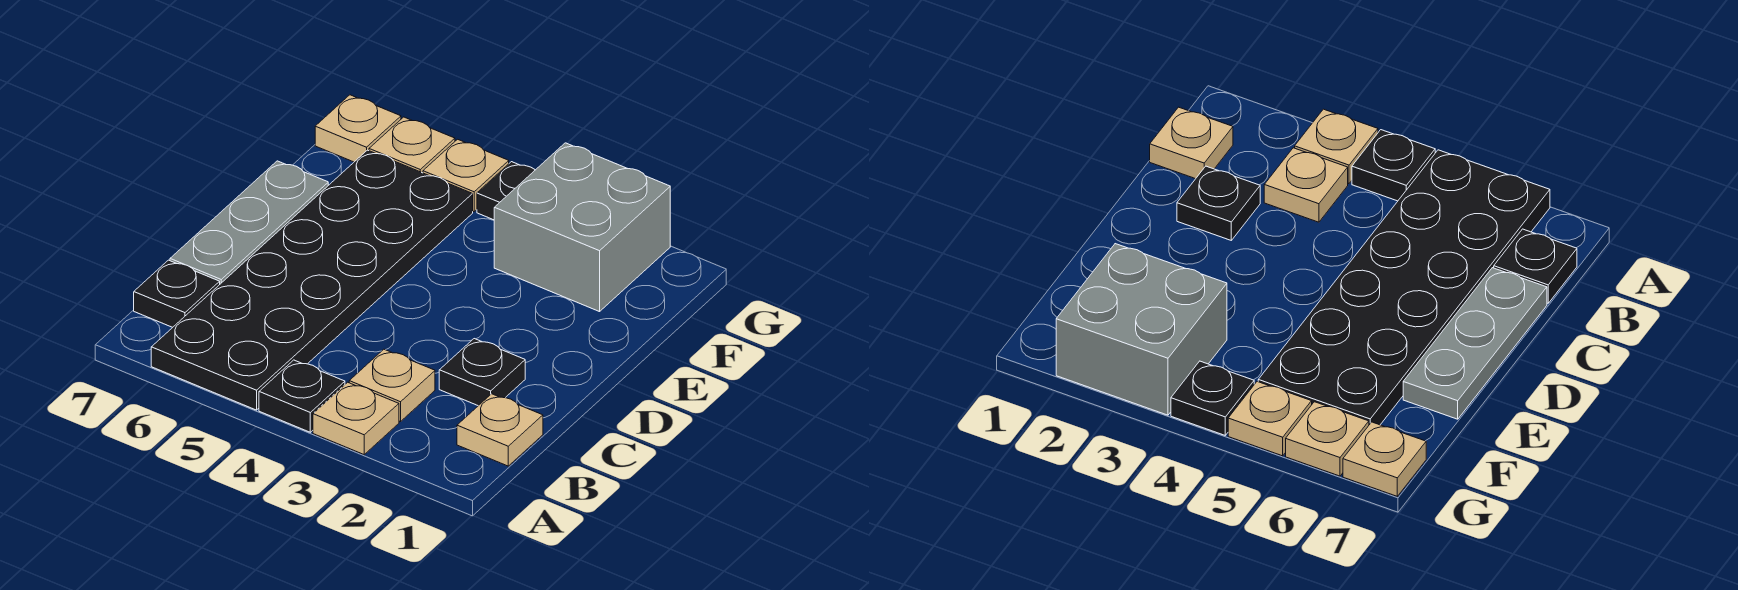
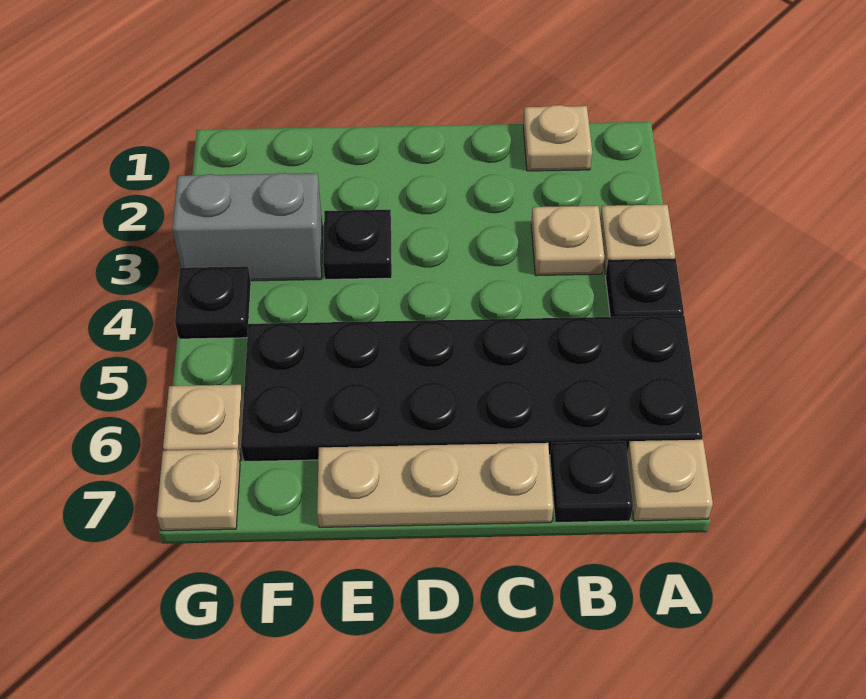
black 1x1 plate [439,339,525,406] -> black 1x1 plate moved to [323,210,392,279]
grey 1x3 plate [170,161,328,284] -> tan 1x3 plate [317,443,553,527]
grey 2x2 brick [494,143,670,312] -> grey 1x2 brick [172,173,323,281]
tan 1x1 plate [423,139,509,212] -> tan 1x1 plate moved to [627,440,713,521]

